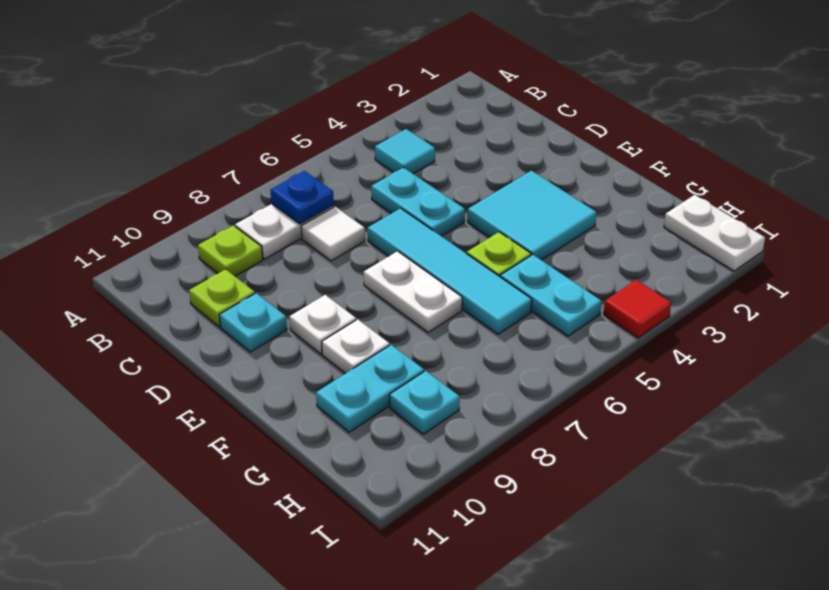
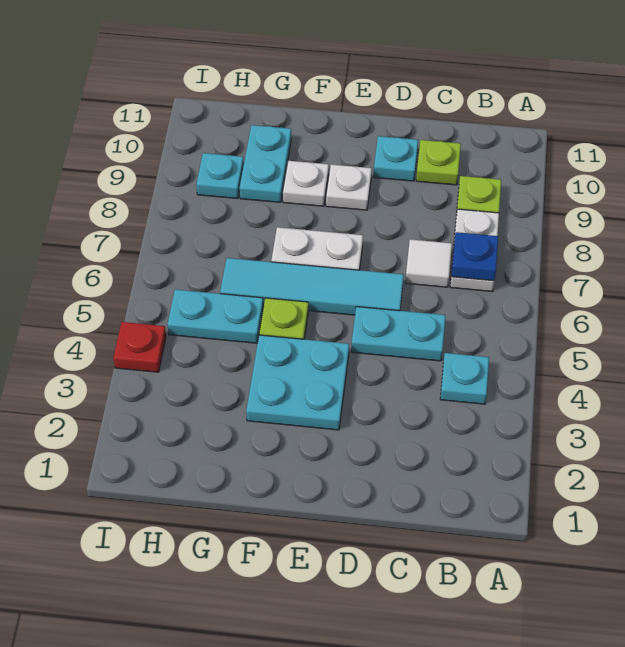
cyan 1x1 tile [375,129,435,174] -> cyan 1x1 plate [440,353,489,404]
cyan 2x2 tile [468,171,596,260] -> cyan 2x2 plate [246,335,349,430]
white 1x2 plate [664,195,765,271] -> none
red 1x1 tile [604,280,671,338] -> red 1x1 plate [113,322,166,372]

